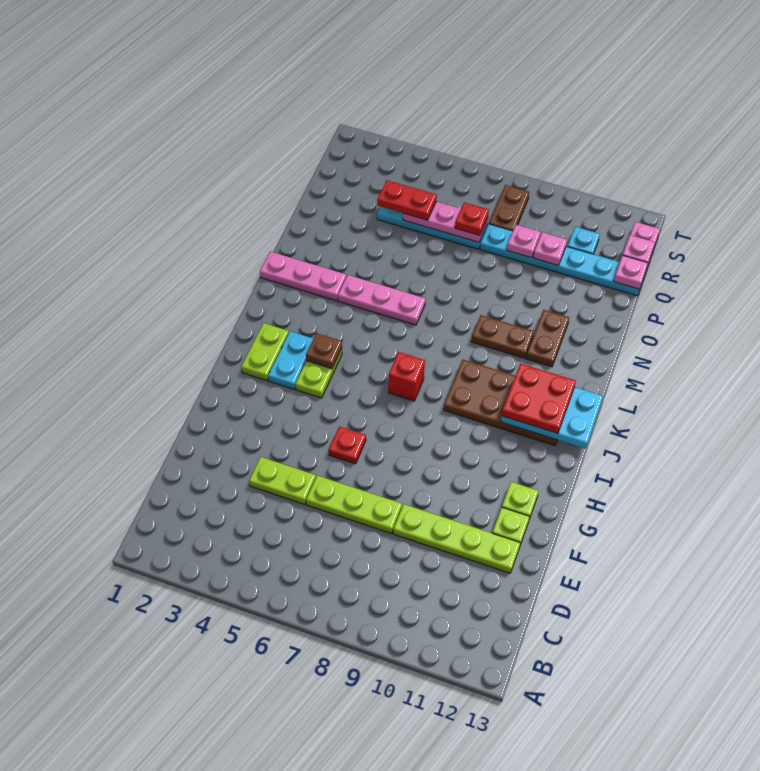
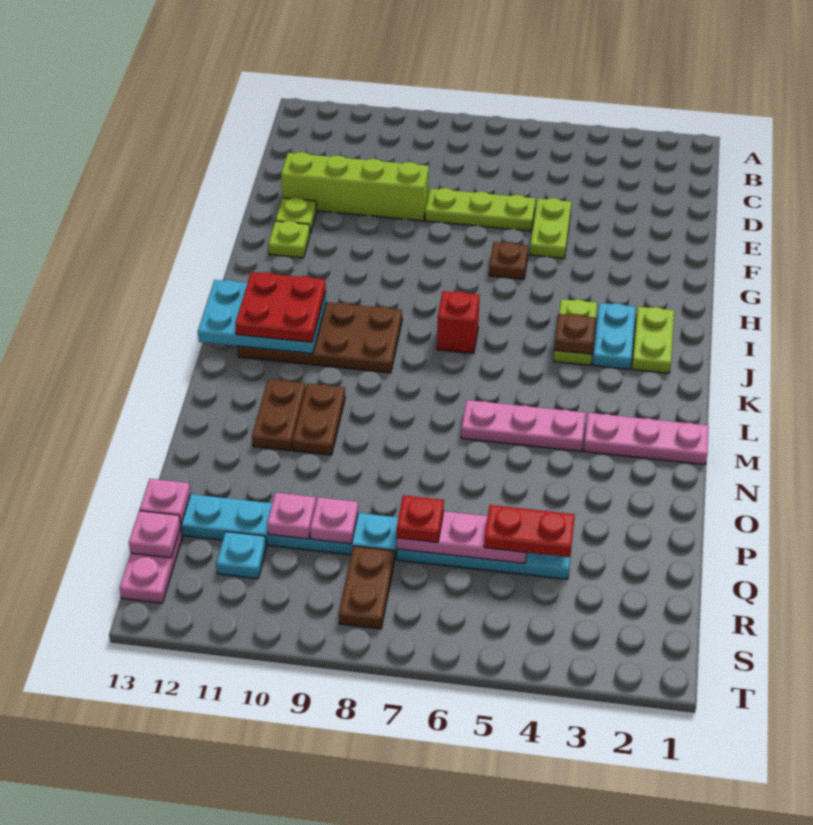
lime 1x2 plate [249,457,316,505] -> lime 1x2 plate turned to [530,198,571,258]
lime 1x4 plate [393,504,520,573] -> lime 1x4 brick [281,152,429,221]
red 1x1 plate [329,426,366,464] -> brown 1x1 plate [489,242,528,279]
brown 1x2 plate [471,315,534,358] -> brown 1x2 plate turned to [293,383,345,455]

